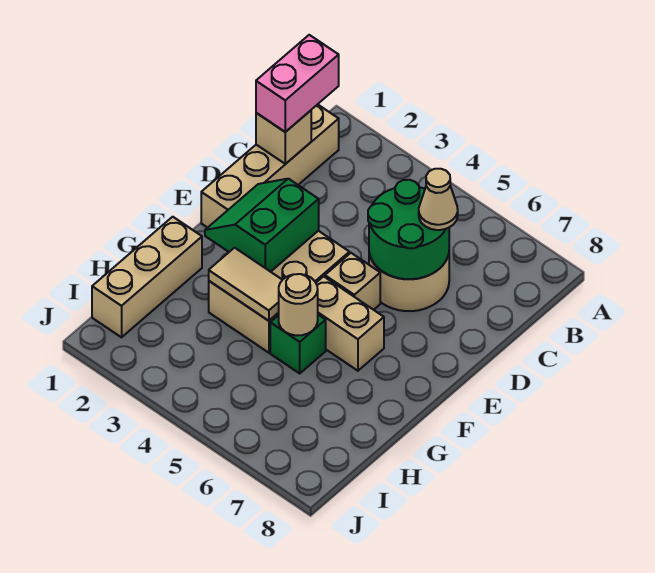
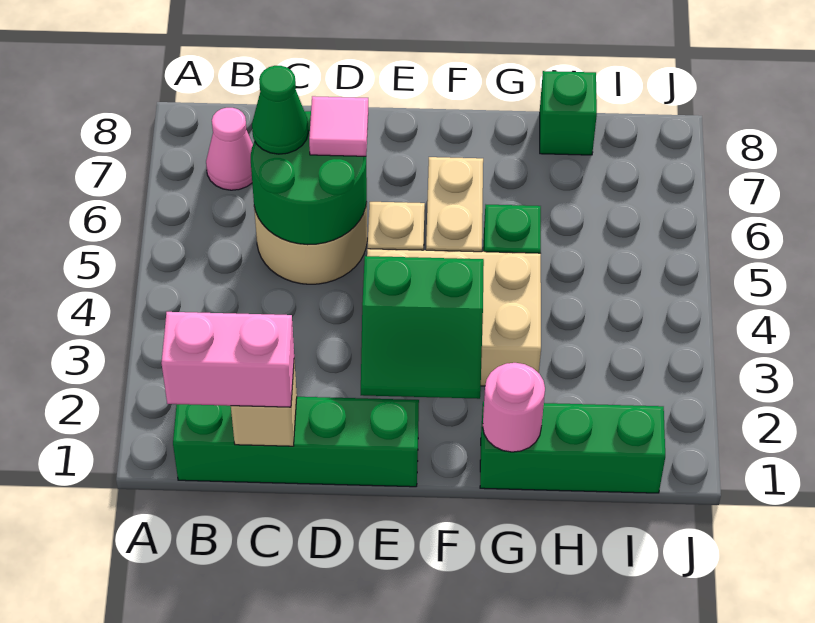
tan 1x4 brick [201,104,339,228] -> green 1x4 brick [173,397,419,487]
none -> pink 1x1 cone [206,108,253,190]
tan 1x1 cone [419,169,458,230] -> green 1x1 cone [252,66,308,154]
none -> pink 1x1 tile [309,96,368,156]
tan 1x3 brick [92,217,202,337] -> green 1x3 brick [480,402,665,493]
none -> pink 1x1 round brick [483,363,545,452]
tan 1x2 tile [209,248,282,321] -> none
tan 1x1 round brick [279,274,318,336] -> none
none -> green 1x1 brick [540,71,597,155]

